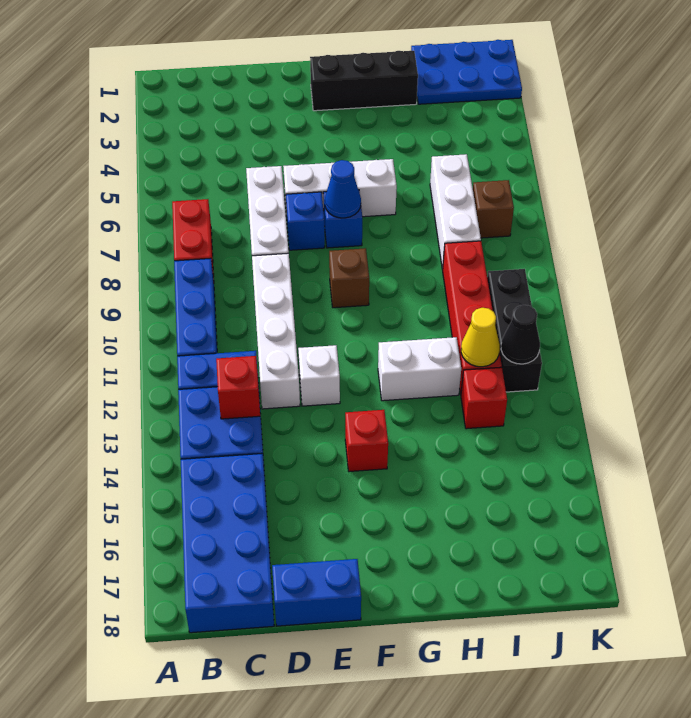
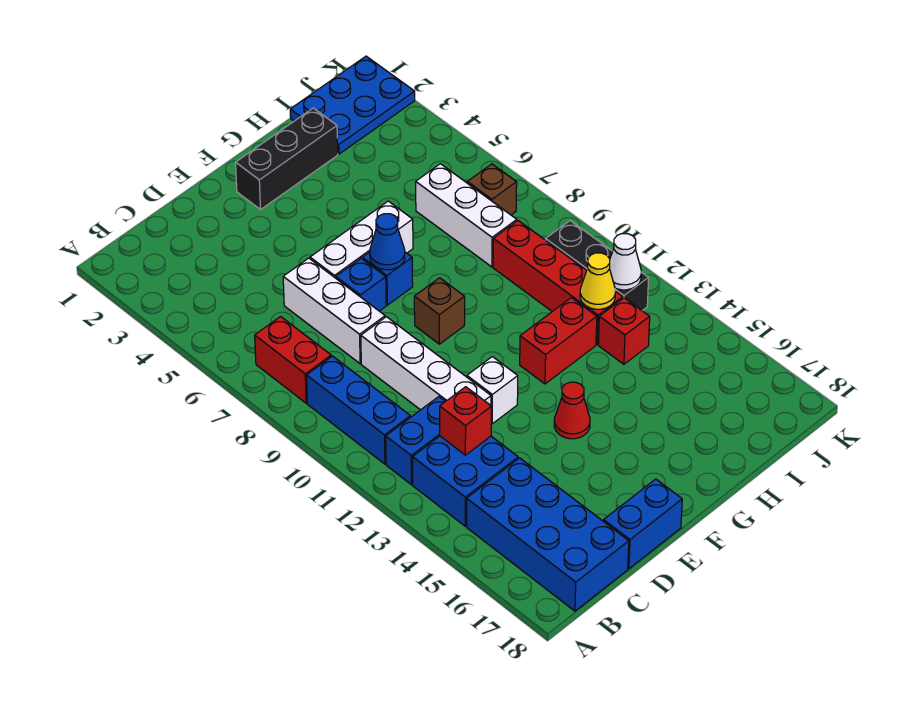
red 1x1 brick [345,410,388,472] -> red 1x1 cone [554,382,590,439]
white 1x2 brick [378,337,461,401] -> red 1x2 brick [520,298,597,384]
black 1x1 cone [501,305,540,364] -> white 1x1 cone [610,234,641,290]

